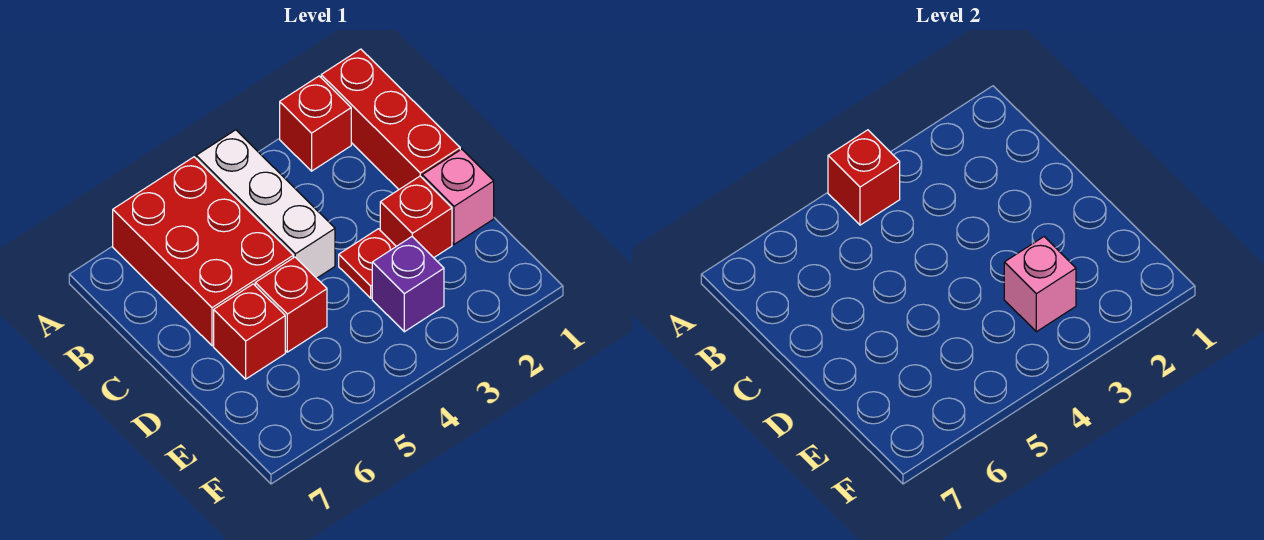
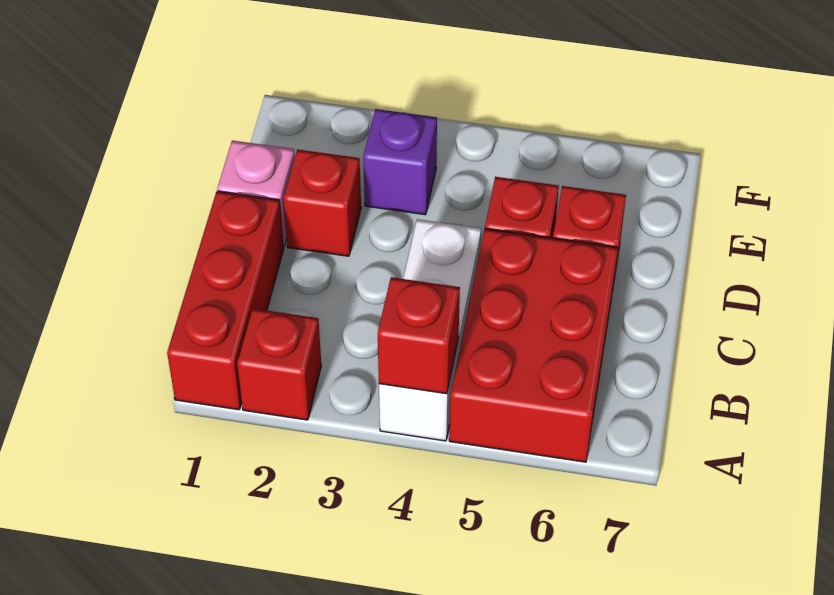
red 1x1 plate [339,229,396,298] -> none
pink 1x1 brick [1004,237,1076,332] -> none

